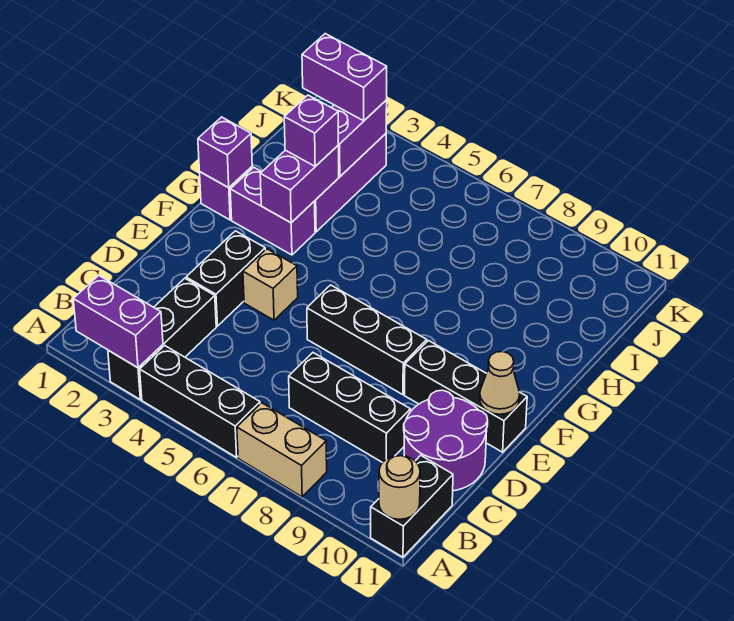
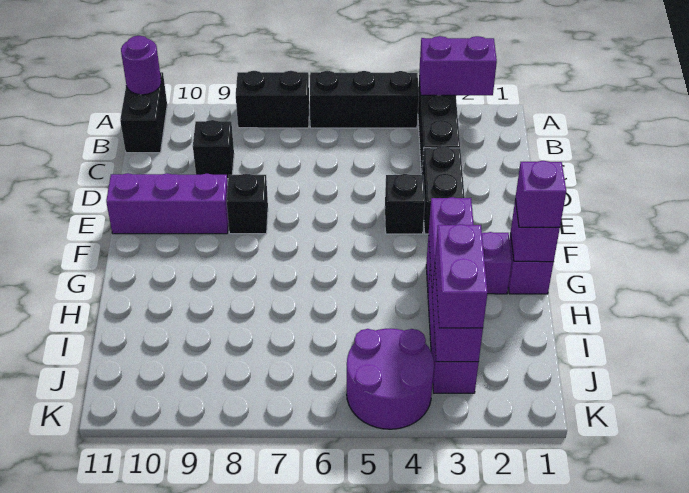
tan 1x2 brick [237,403,327,497] -> black 1x2 brick [236,71,309,128]
tan 1x1 round brick [379,456,420,519] -> purple 1x1 round brick [121,36,161,95]
black 1x3 brick [289,353,410,463] -> black 1x1 brick [193,120,234,179]
purple 2x2 round brick [404,390,488,491] -> purple 2x2 round brick moved to [347,329,434,429]
tan 1x1 brick [243,249,298,320] -> black 1x1 brick [385,174,425,234]
black 1x3 brick [307,285,427,395] -> black 1x1 brick [226,174,268,234]
black 1x3 brick [405,341,527,452] -> purple 1x3 brick [106,173,228,234]
tan 1x1 cone [480,352,520,414] -> none
purple 1x1 brick [284,95,338,166] -> purple 1x1 brick moved to [515,161,566,227]
purple 1x2 brick [302,34,387,121] -> purple 1x2 brick turned to [435,224,488,328]

